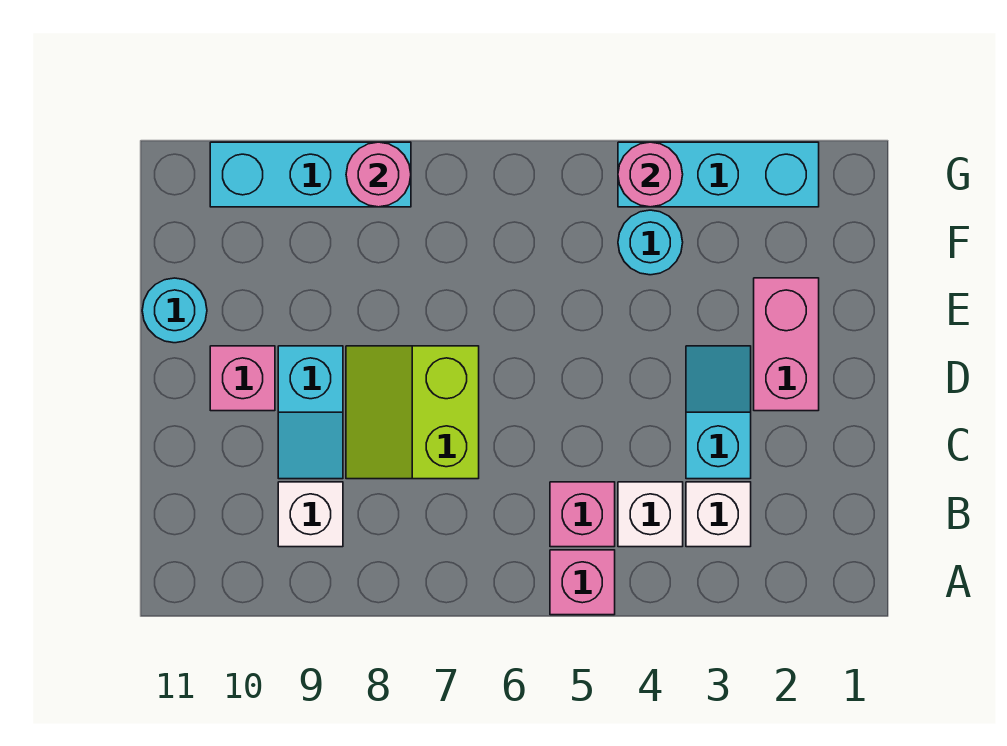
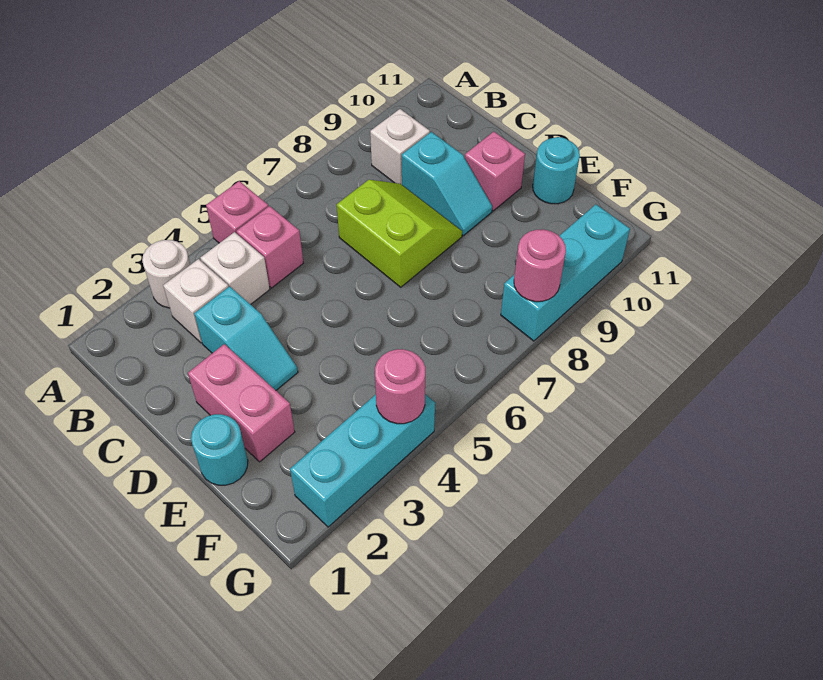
none -> white 1x1 round brick [142,240,190,308]
cyan 1x2 slope [278,346,343,479] -> cyan 1x2 slope turned to [402,132,492,235]
cyan 1x1 round brick [618,210,683,275] -> cyan 1x1 round brick moved to [191,414,248,485]

